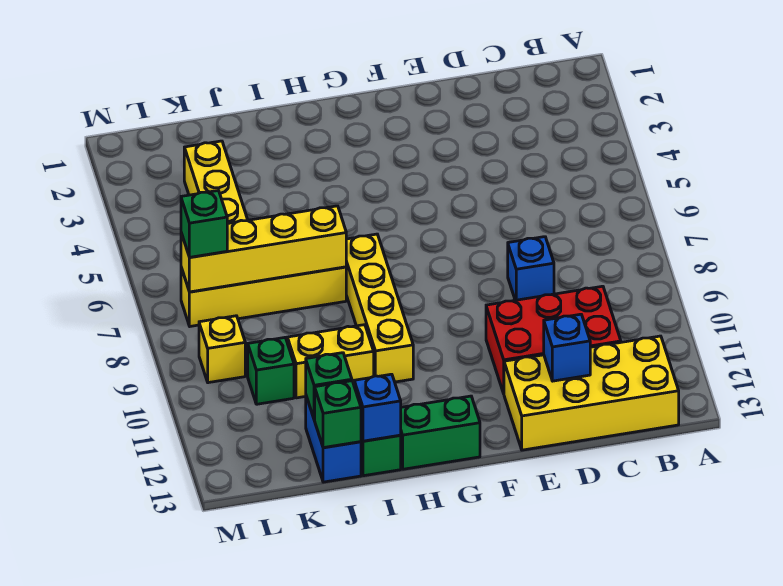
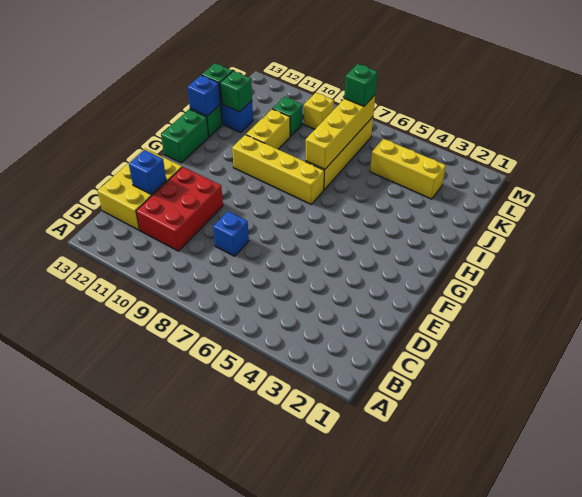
yellow 2x4 brick [504,336,679,450] -> yellow 2x3 brick [98,149,182,230]

